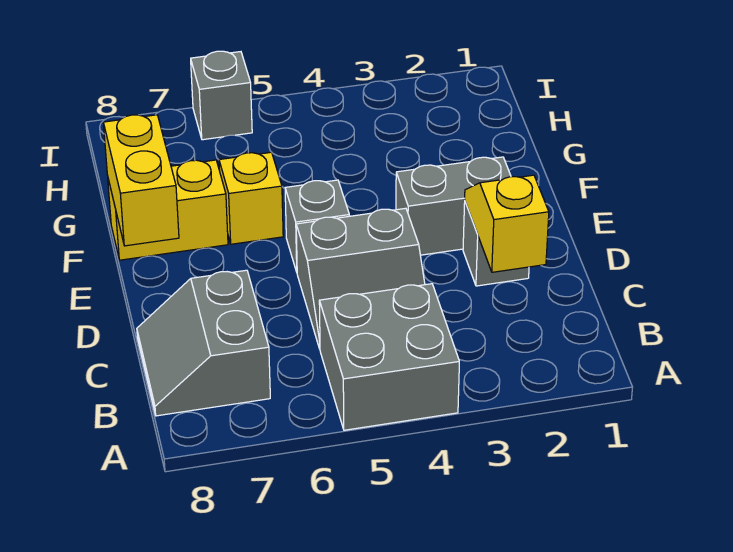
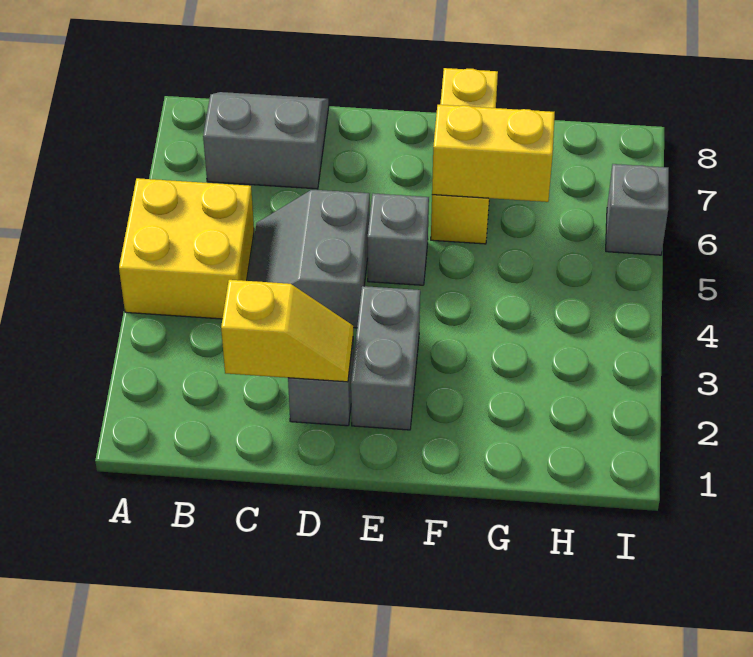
grey 2x2 brick [319,284,459,430] -> yellow 2x2 brick [119,178,254,319]
yellow 1x2 brick [103,115,179,246] -> yellow 1x2 brick moved to [432,105,555,202]

